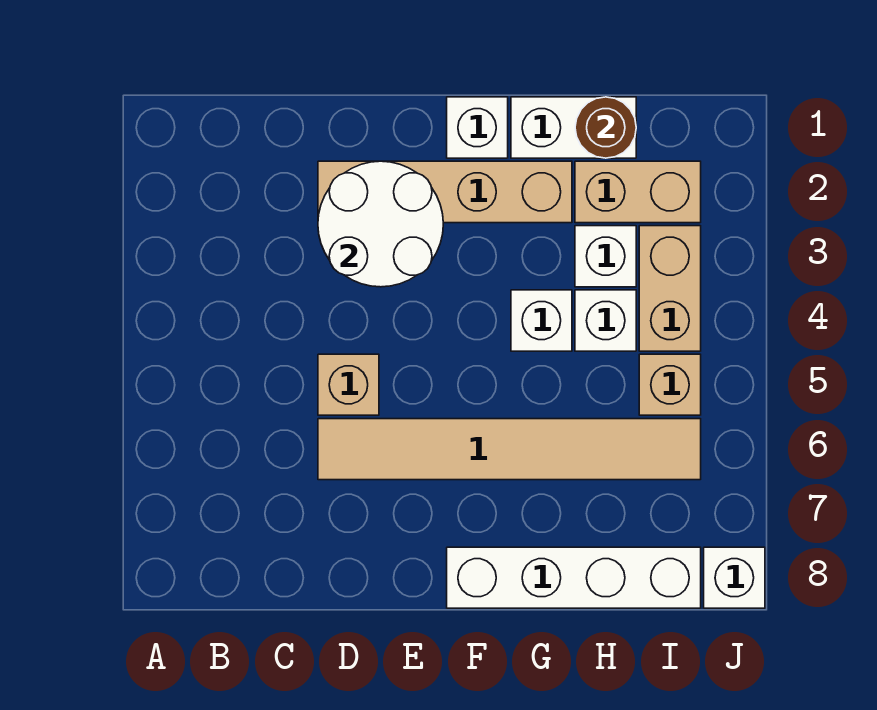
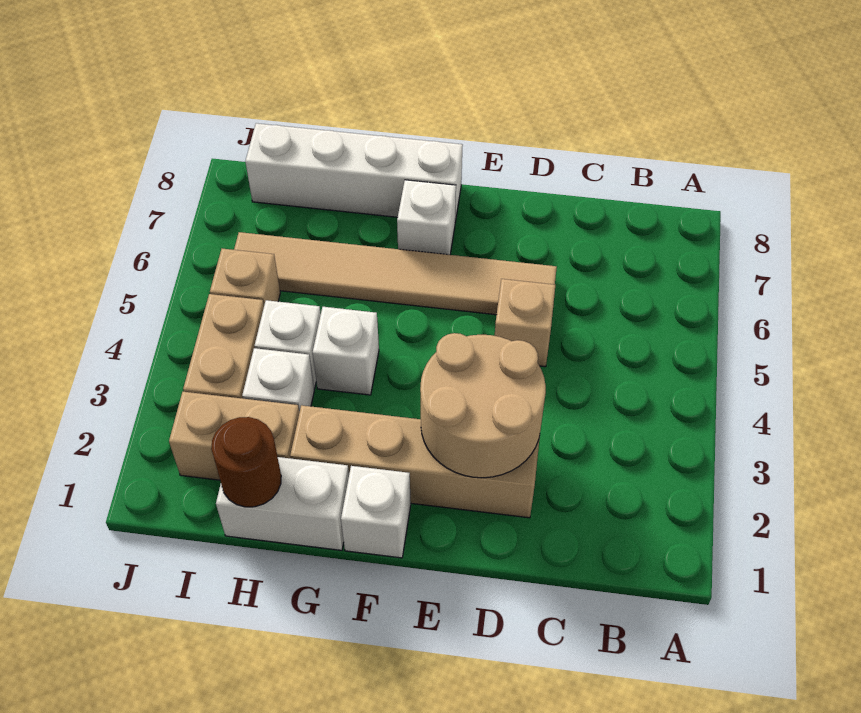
white 2x2 round brick [318,161,443,287] -> tan 2x2 round brick [420,333,546,478]
white 1x1 brick [704,547,765,608] -> white 1x1 brick moved to [397,180,456,255]

